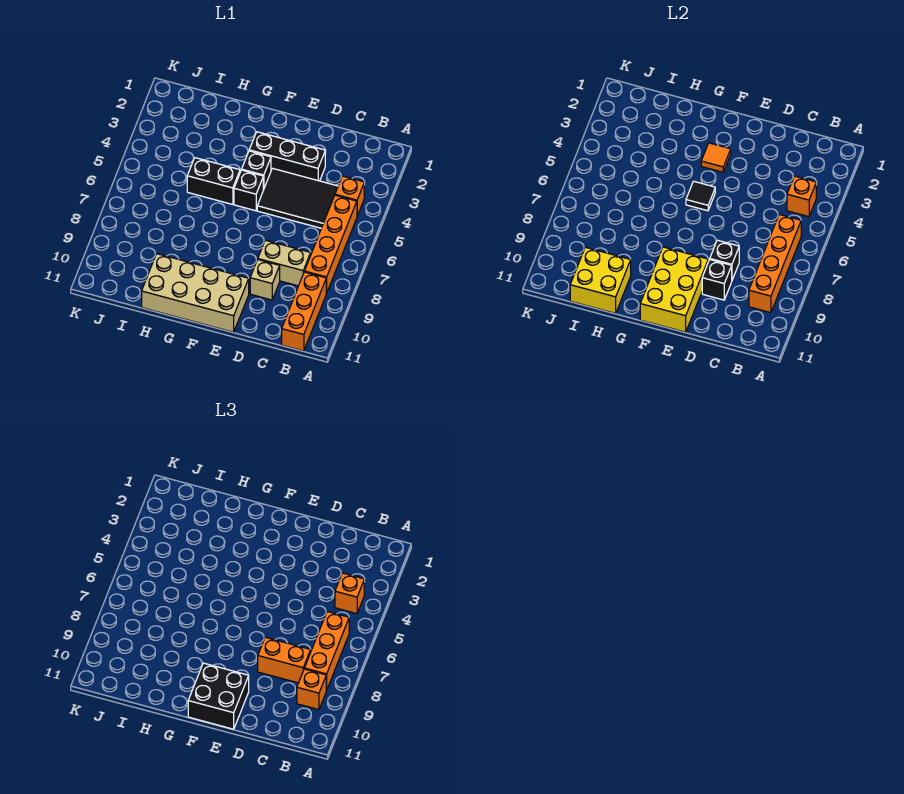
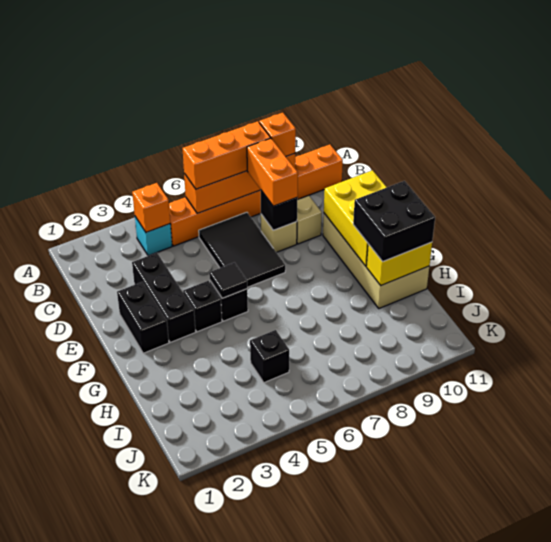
orange 1x1 brick [335,176,364,216] -> cyan 1x1 brick [135,217,172,256]
orange 1x1 brick [335,573,364,614] -> none
black 2x3 tile [257,168,338,228] -> black 2x3 tile moved to [199,212,285,287]
tan 1x2 brick [258,240,311,286] -> tan 1x1 brick [261,214,297,252]
black 1x1 brick [702,260,732,300] -> black 1x1 brick moved to [250,330,289,383]
yellow 2x3 brick [640,247,708,332] -> yellow 2x3 brick turned to [324,170,387,266]
black 2x2 brick [188,663,249,729] -> black 2x2 brick moved to [353,181,435,262]
orange 1x1 tile [701,143,731,172] -> none
black 1x2 brick [187,158,240,205] -> black 1x2 brick moved to [117,282,169,353]
yellow 2x2 brick [570,247,631,313] -> yellow 1x2 brick [366,242,432,286]

